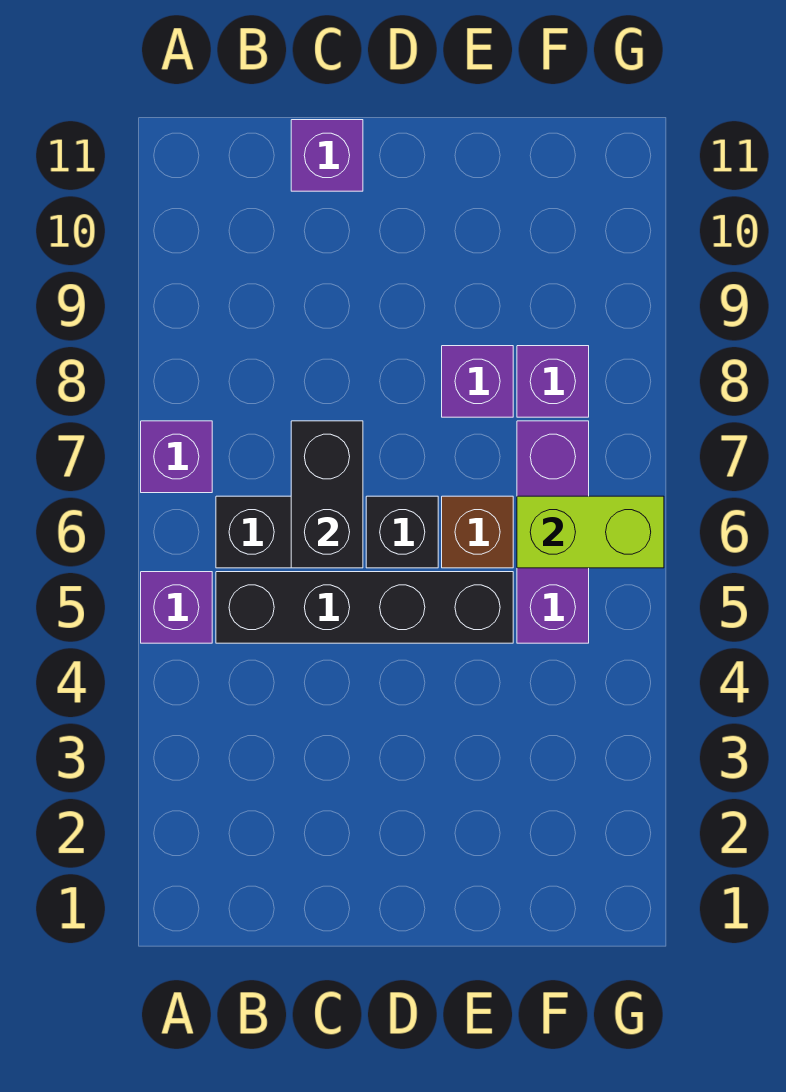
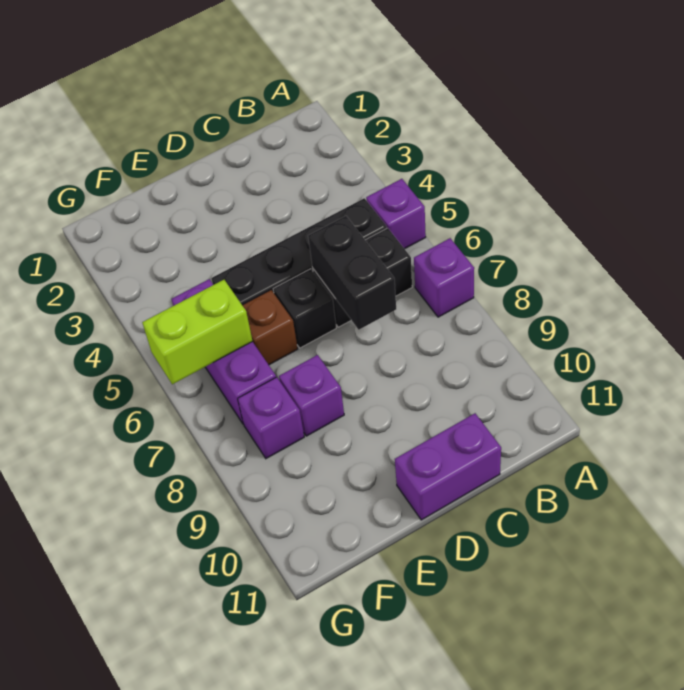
purple 1x1 brick [291,120,363,191] -> purple 1x2 brick [395,413,501,520]

